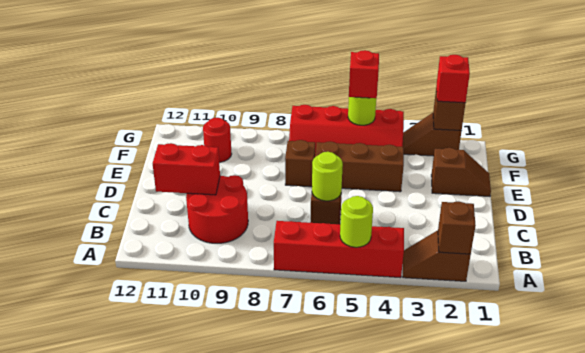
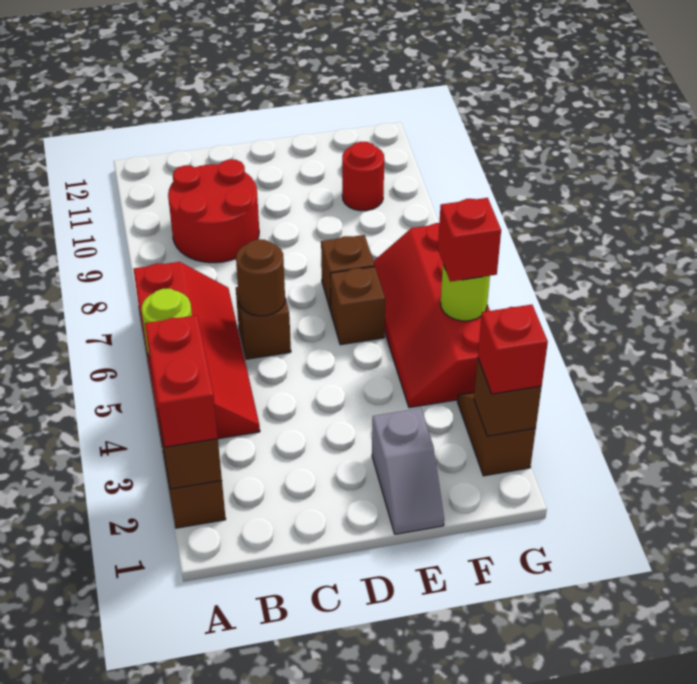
lime 1x1 round brick [312,152,343,201] -> brown 1x1 round brick [236,239,285,316]
red 1x2 brick [153,143,220,195] -> red 1x2 brick moved to [145,315,218,447]
brown 1x2 slope [431,148,491,196] -> grey 1x2 slope [372,408,444,534]
brown 1x3 brick [315,142,404,192] -> brown 1x1 brick [330,267,385,345]

